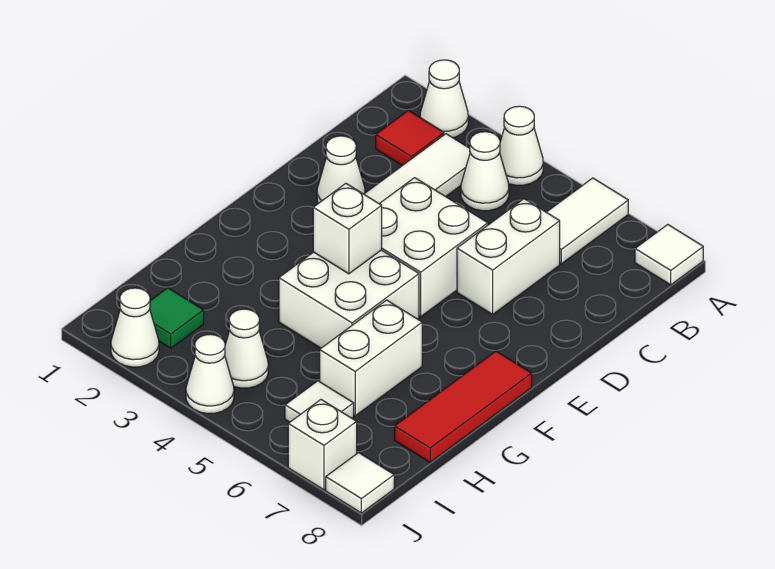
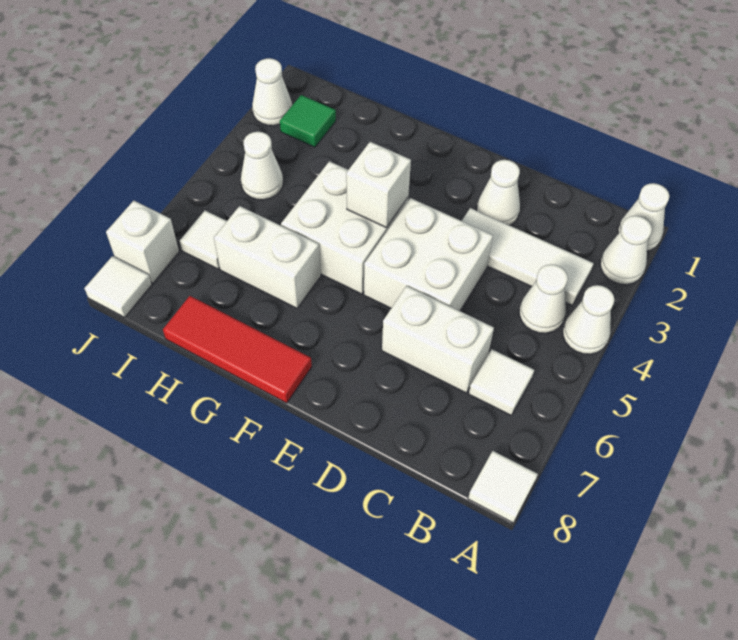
white 1x2 tile [546,178,628,264] -> white 1x1 tile [469,350,534,415]
red 1x1 tile [376,111,444,166] -> none
white 1x1 cone [186,334,234,414] -> white 1x1 cone moved to [618,183,669,251]

